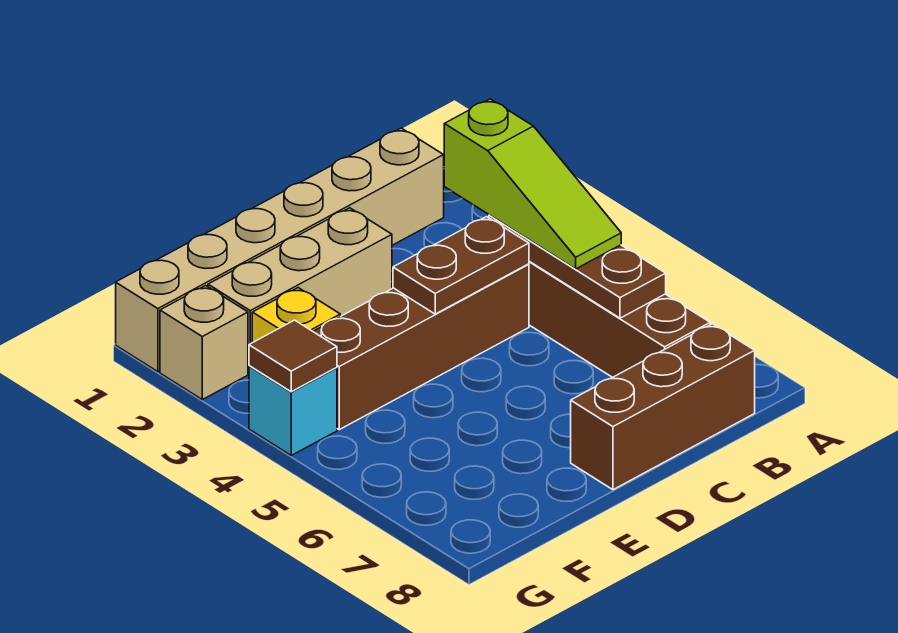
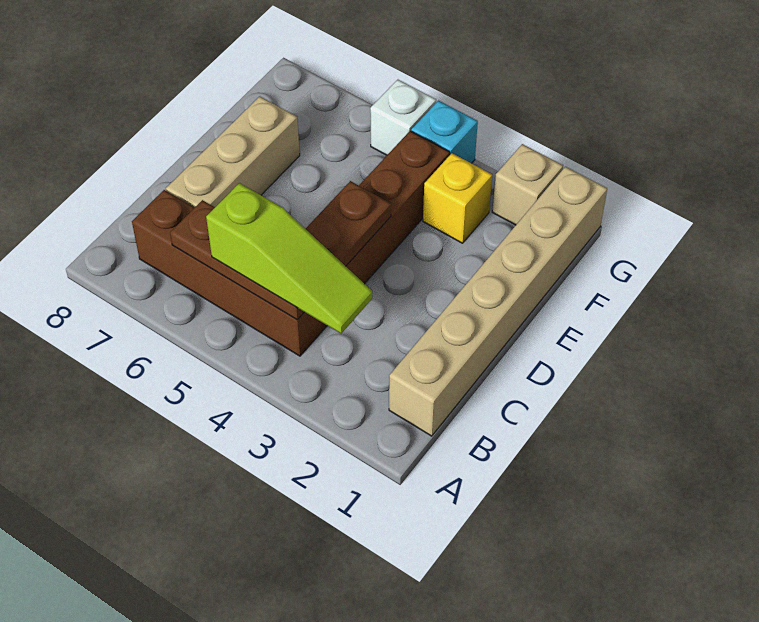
lime 1x3 slope [444,99,621,269] -> lime 1x3 slope turned to [206,183,372,333]
brown 1x3 brick [571,324,755,490] -> none
tan 1x3 brick [208,208,392,373] -> tan 1x3 brick moved to [166,96,300,208]
brown 1x1 tile [249,320,337,392] -> none
none -> white 1x1 brick [370,80,436,155]

